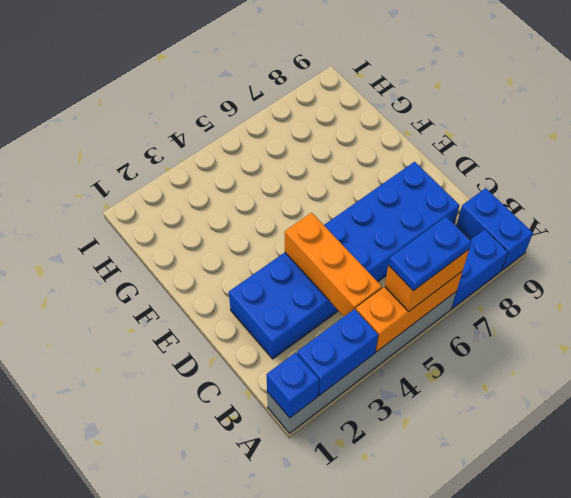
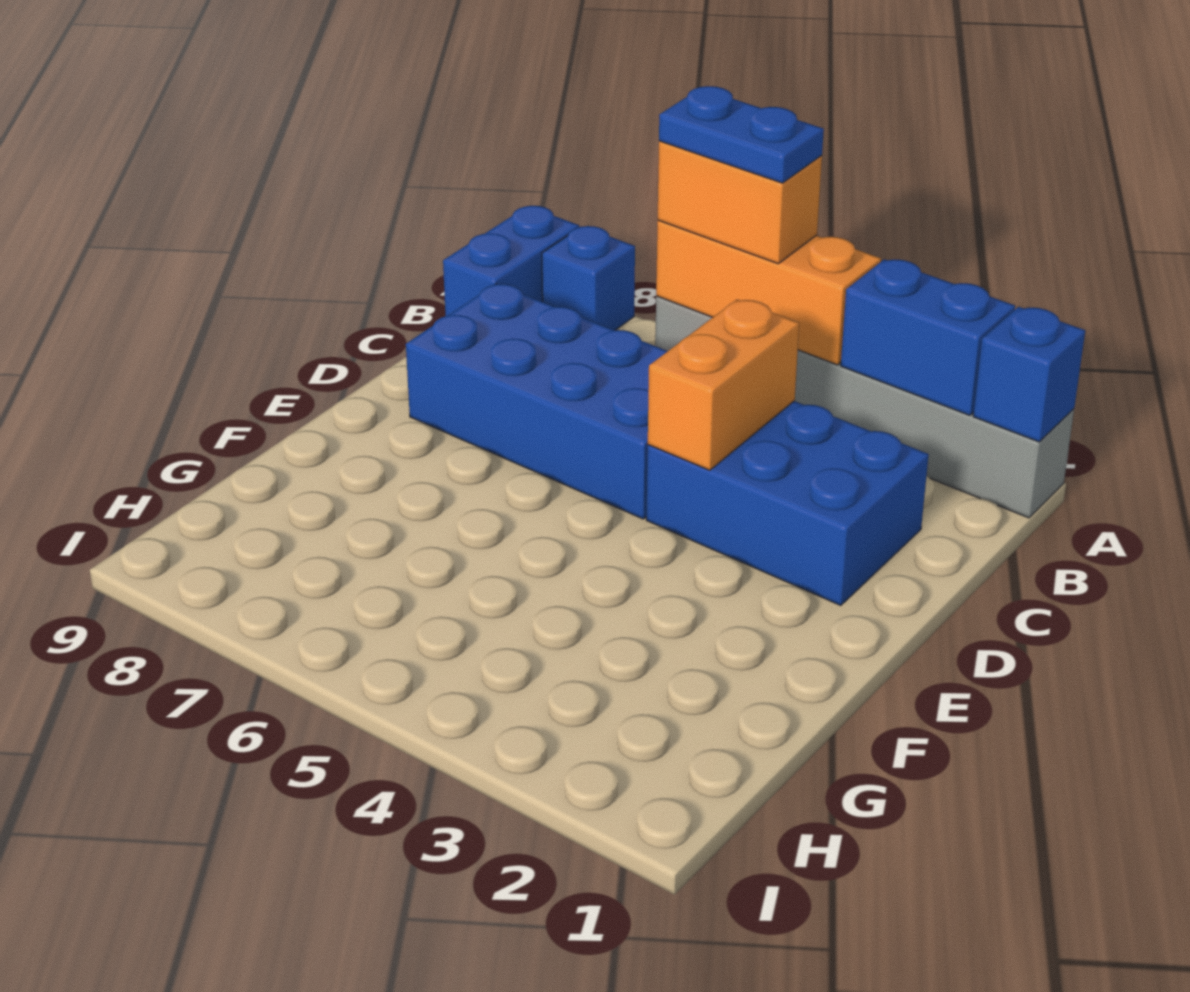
blue 1x2 brick [451,230,508,309] -> blue 1x1 brick [542,226,635,330]
orange 1x3 brick [285,213,382,316] -> orange 1x2 brick [648,299,799,470]

